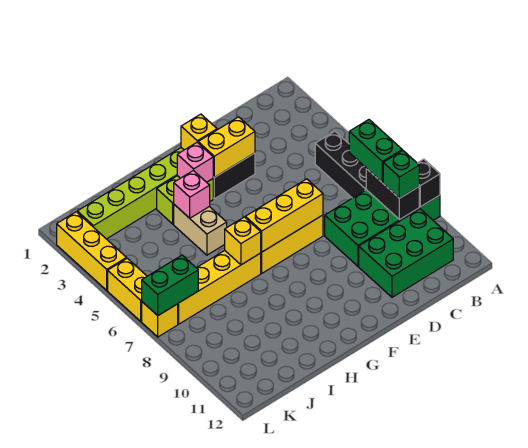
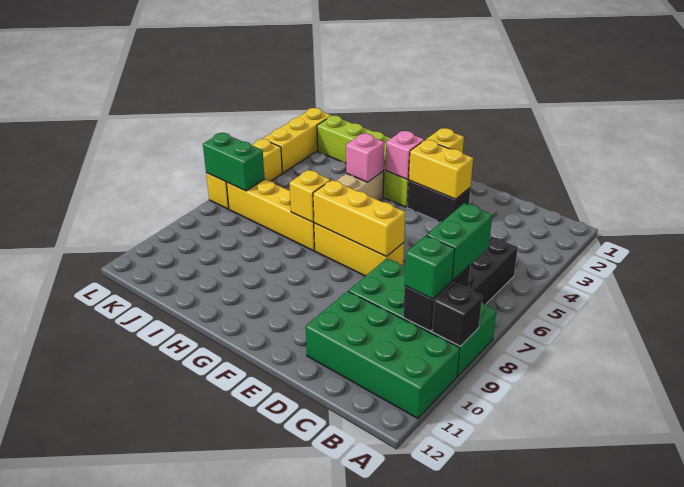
green 2x3 brick [359,209,453,297] -> green 2x4 brick [306,291,460,418]

